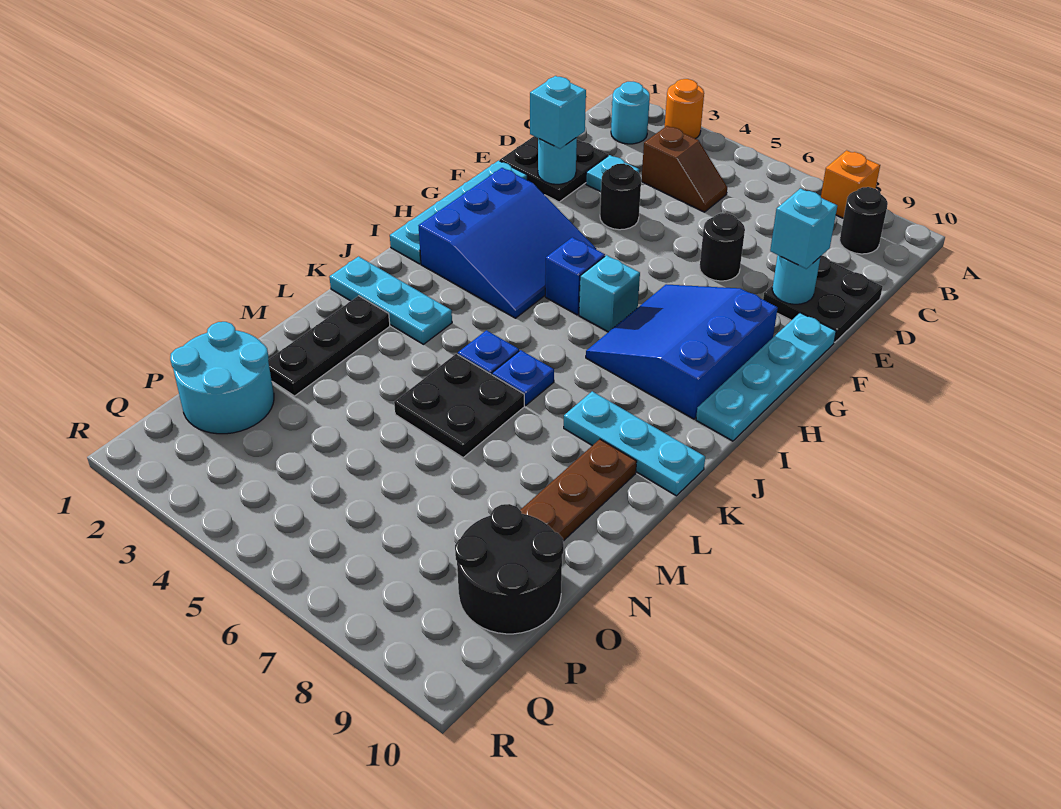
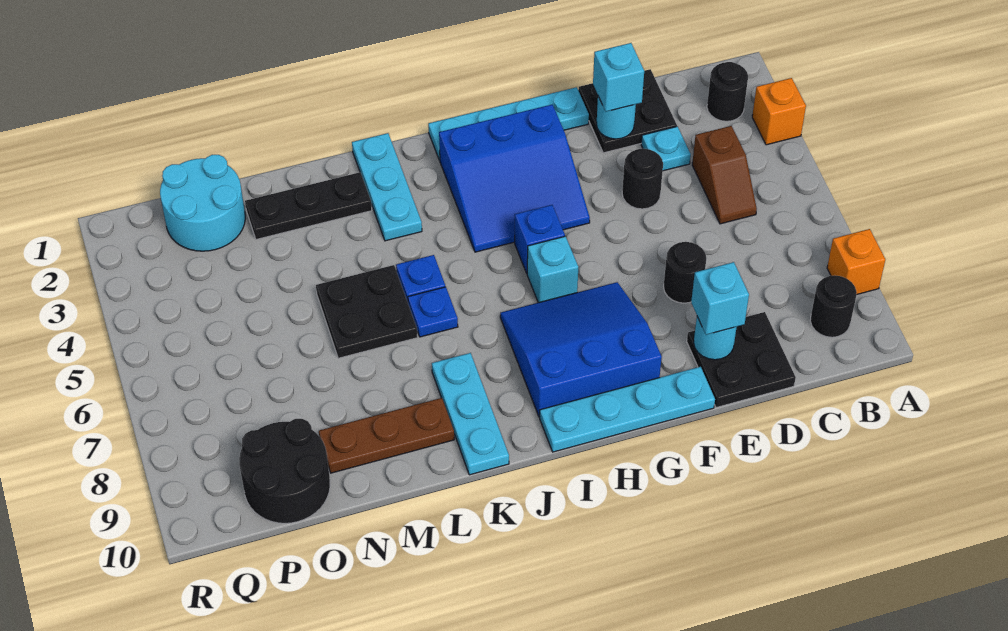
orange 1x1 round brick [665,79,704,139] -> orange 1x1 brick [752,78,806,145]
cyan 1x1 round brick [611,82,650,144] -> black 1x1 round brick [707,62,748,121]

